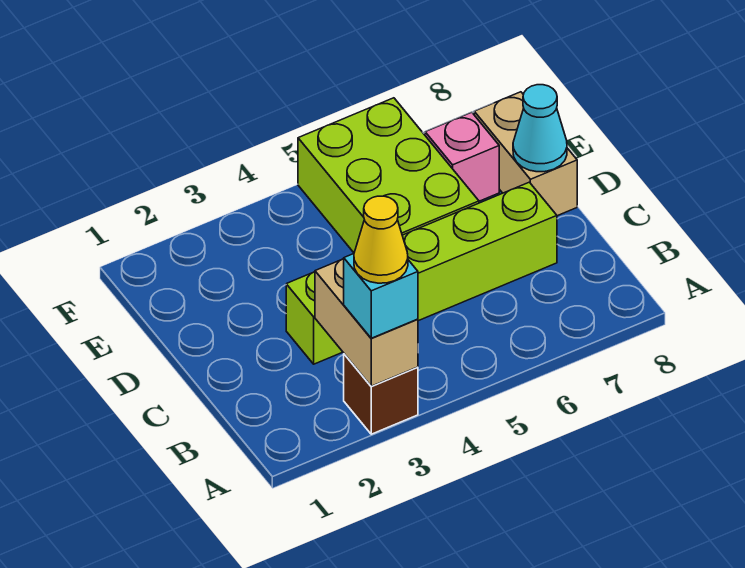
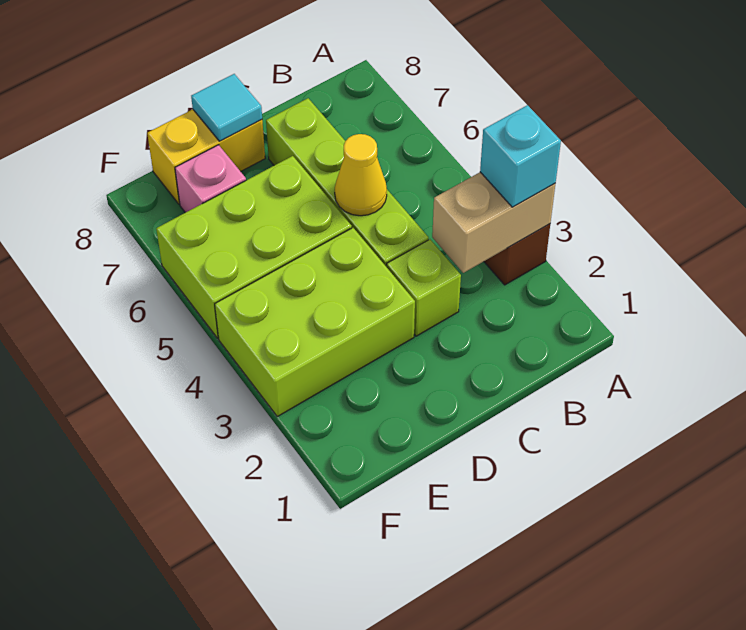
yellow 1x1 cone [354,196,408,283] -> yellow 1x1 cone moved to [335,134,387,216]
none -> lime 2x3 brick [215,228,415,416]
tan 1x2 brick [474,92,577,216] -> yellow 1x2 brick [147,109,265,204]
cyan 1x1 cone [513,85,567,172] -> cyan 1x1 tile [191,74,262,141]

